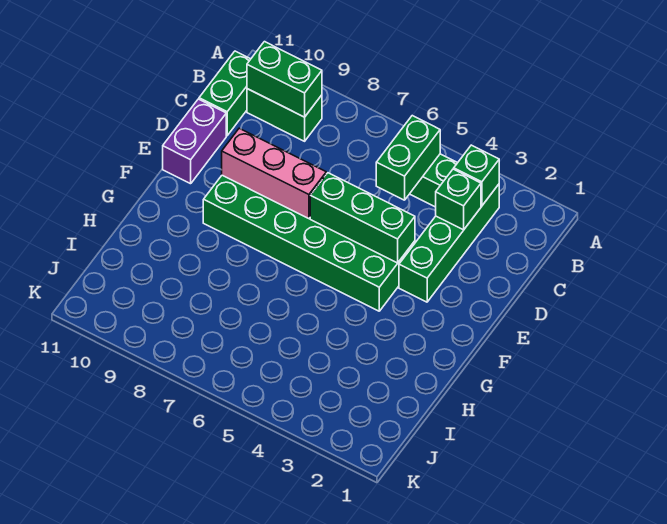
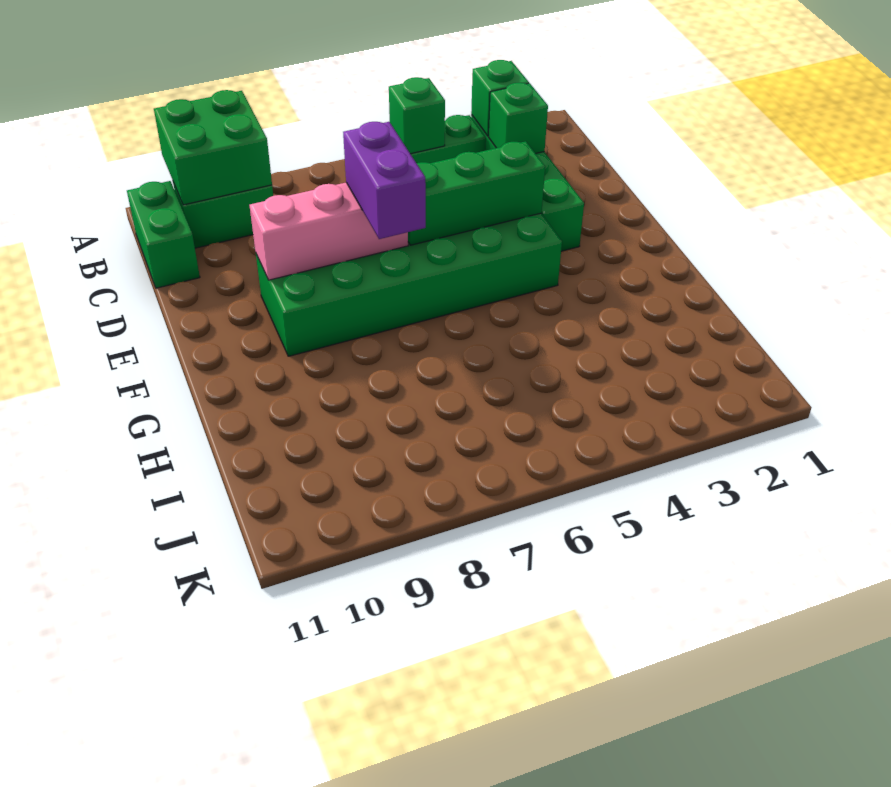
green 1x2 brick [376,116,440,200] -> green 1x1 brick [389,77,445,154]
green 1x2 brick [247,42,322,117] -> green 2x2 brick [154,90,272,205]
purple 1x2 brick [163,99,226,184] -> purple 1x2 brick moved to [343,122,426,239]

